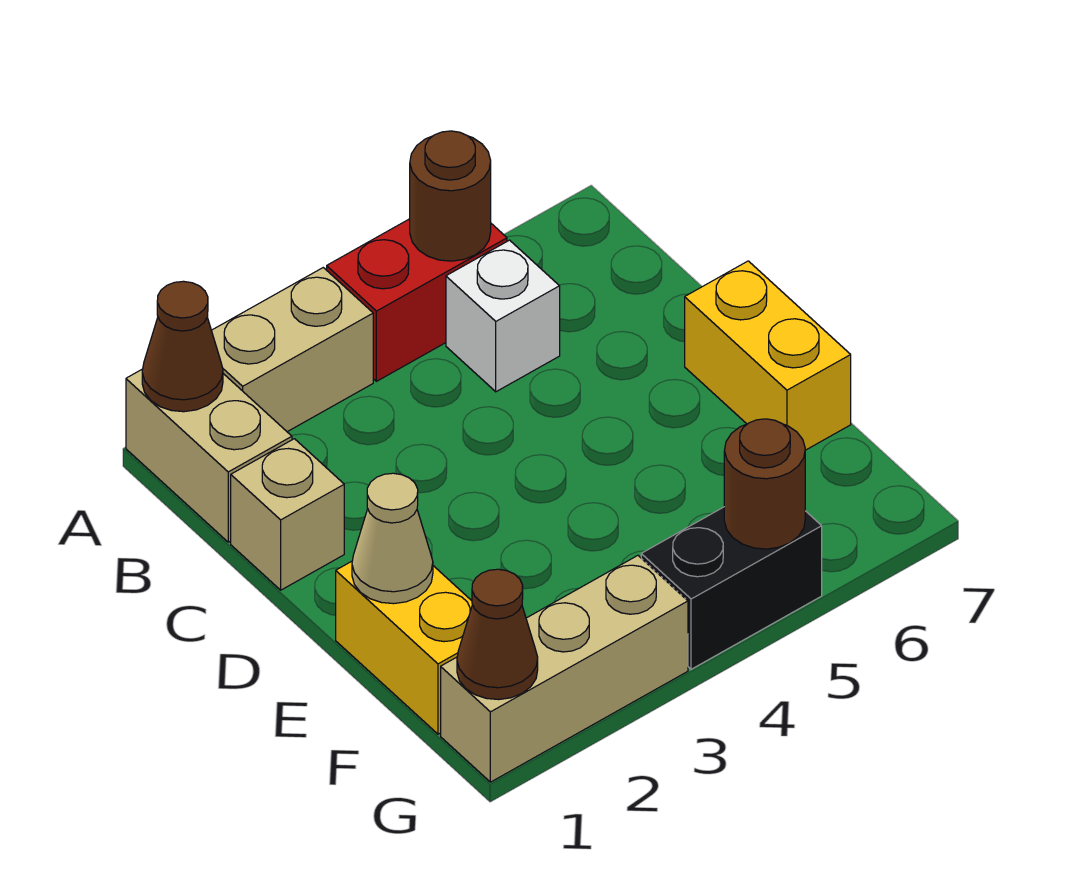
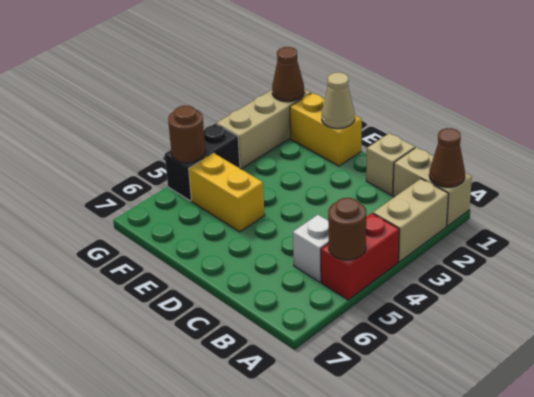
yellow 1x2 brick [685,261,851,450] -> yellow 1x2 brick moved to [189,153,265,232]

